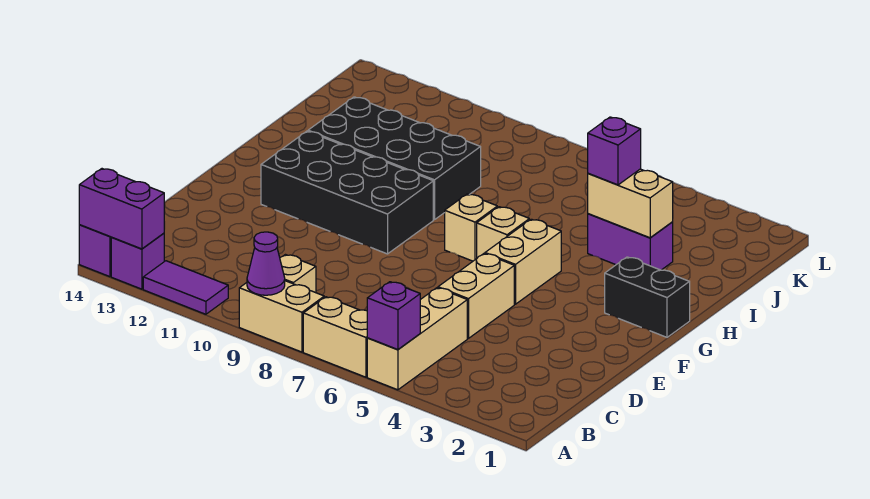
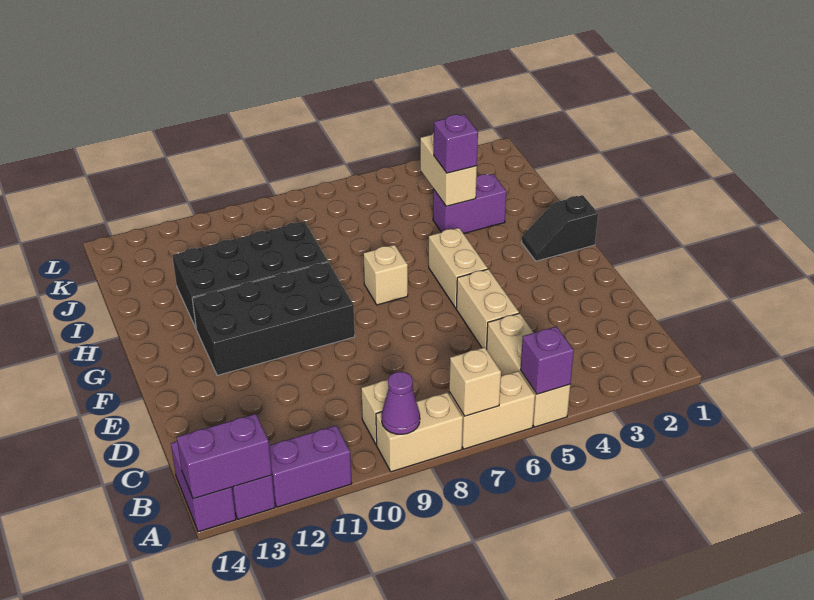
purple 1x2 tile [143,261,228,314] -> purple 1x2 brick [269,426,352,507]
black 1x2 brick [605,257,690,337] -> black 1x2 slope [522,195,598,261]
tan 1x1 brick [477,207,529,258] -> tan 1x1 brick moved to [449,347,501,416]
tan 1x2 brick [588,169,673,238] -> tan 1x2 brick turned to [420,133,477,206]

